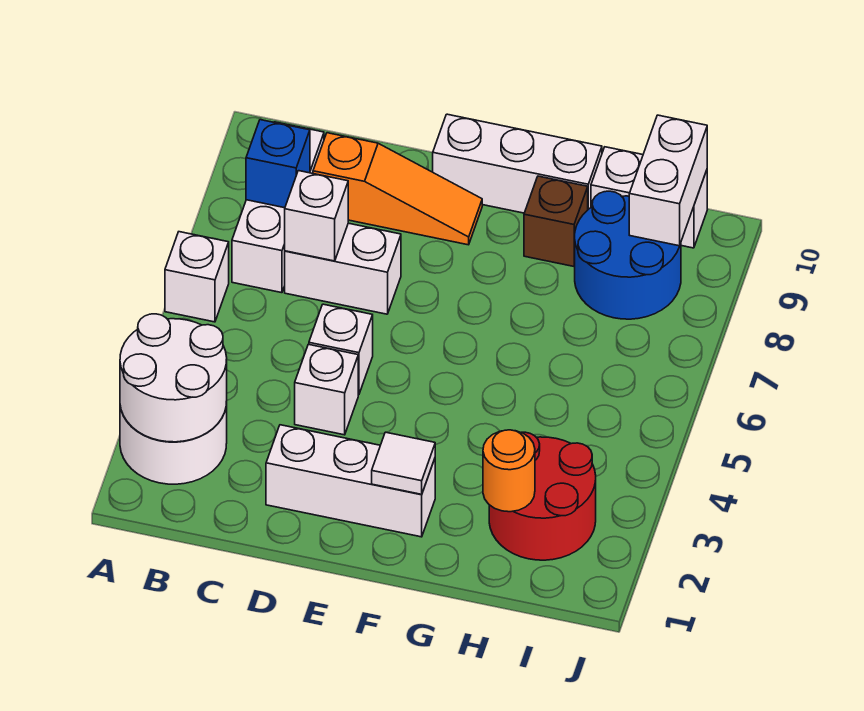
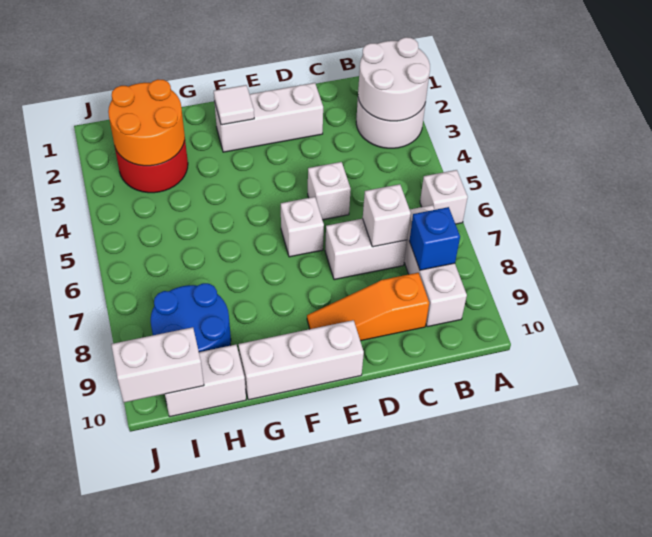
white 1x1 brick [295,344,358,435] -> white 1x1 brick moved to [281,197,324,257]
brown 1x1 brick [524,176,588,266] -> none
orange 1x1 round brick [483,430,535,512] -> orange 2x2 round brick [108,79,185,166]
white 1x2 brick [629,115,707,246] -> white 1x2 brick turned to [111,327,204,402]

